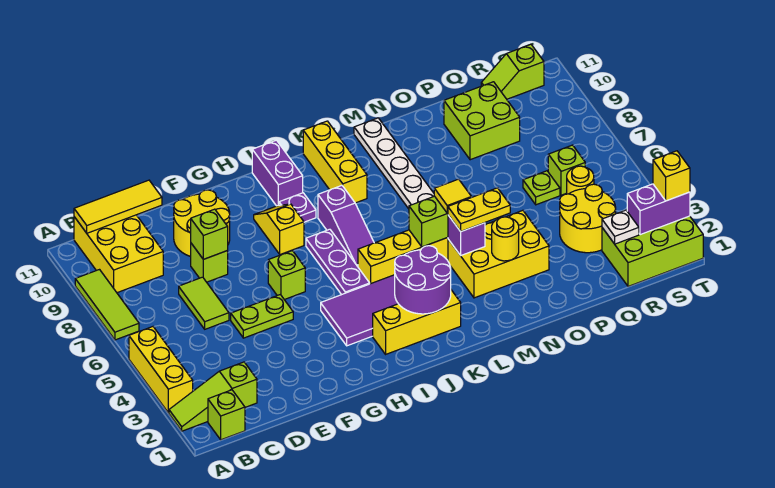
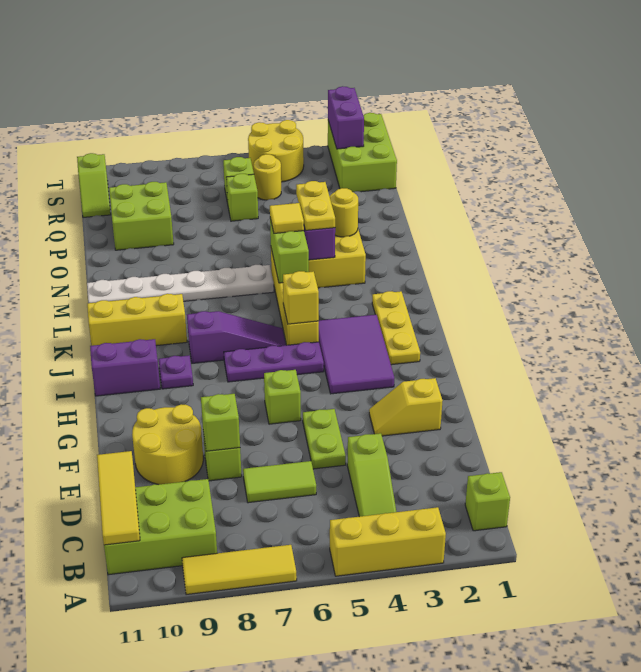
lime 1x3 slope [169,362,257,431] -> lime 1x3 slope moved to [347,433,396,517]
lime 1x3 tile [75,270,139,340] -> yellow 1x3 tile [182,545,297,595]
yellow 2x3 brick [74,215,163,293] -> lime 2x3 brick [104,479,217,575]
yellow 1x2 slope [254,204,304,254] -> yellow 1x2 slope moved to [369,378,443,436]
yellow 1x3 brick [373,290,461,354] -> yellow 1x3 plate [372,291,420,365]
purple 2x2 round brick [395,246,451,314] -> none
yellow 2x2 round brick [560,184,616,253] -> yellow 2x2 round brick moved to [248,120,304,182]
lime 1x1 plate [523,171,560,205] -> lime 1x1 brick [226,174,258,221]
white 1x1 plate [602,210,639,244] -> none
yellow 1x1 brick [653,151,690,201] -> yellow 1x1 brick moved to [283,271,319,324]

